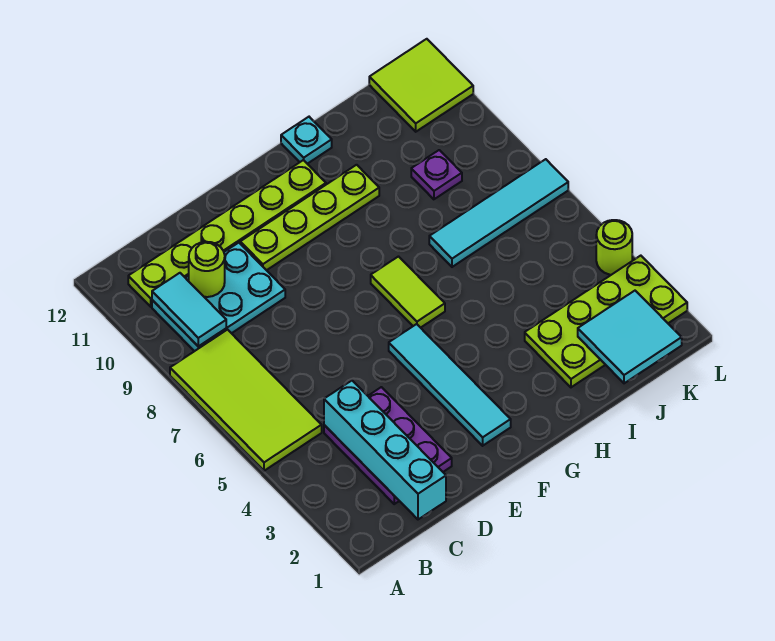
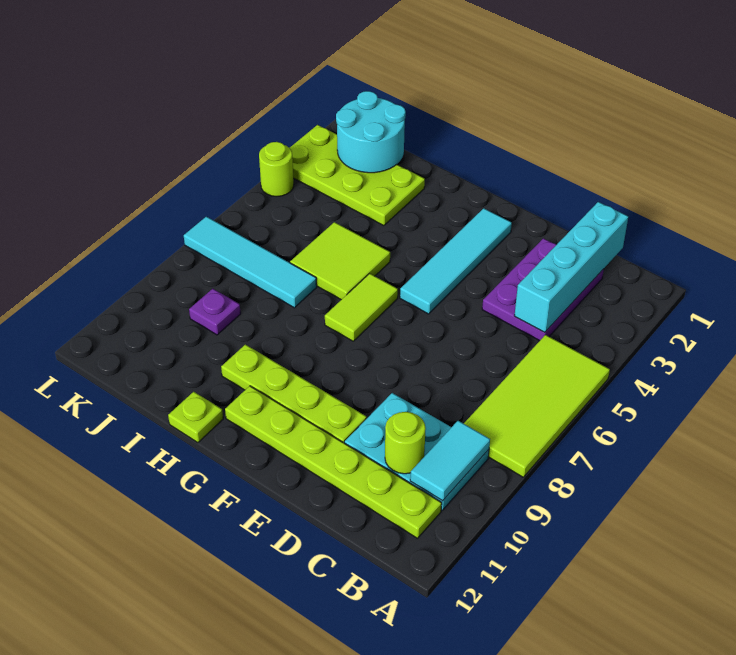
cyan 1x1 plate [281,117,332,164] -> lime 1x1 plate [168,392,223,442]
cyan 2x2 tile [578,291,682,383] -> cyan 2x2 round brick [336,91,406,173]
lime 2x2 tile [369,39,473,132] -> lime 2x2 tile moved to [290,222,390,300]

